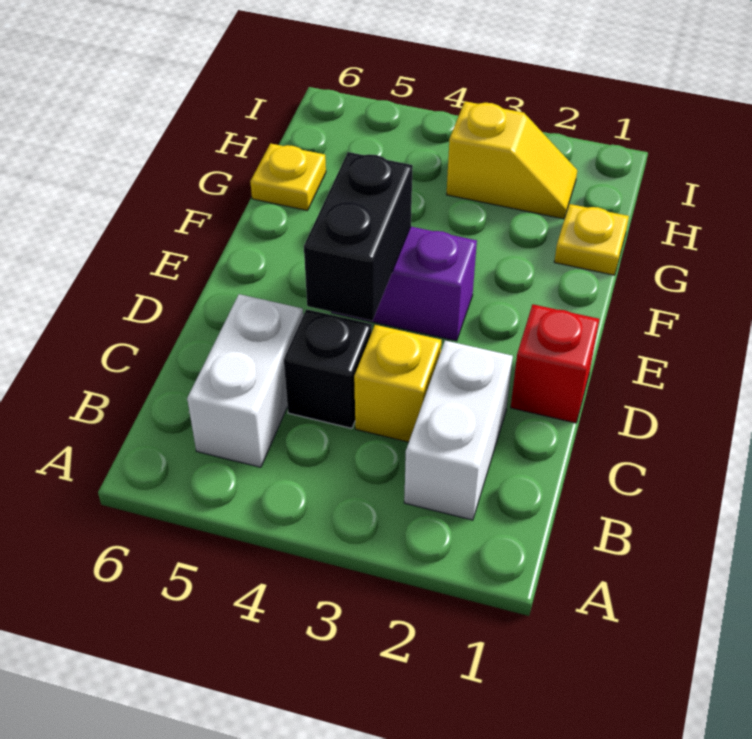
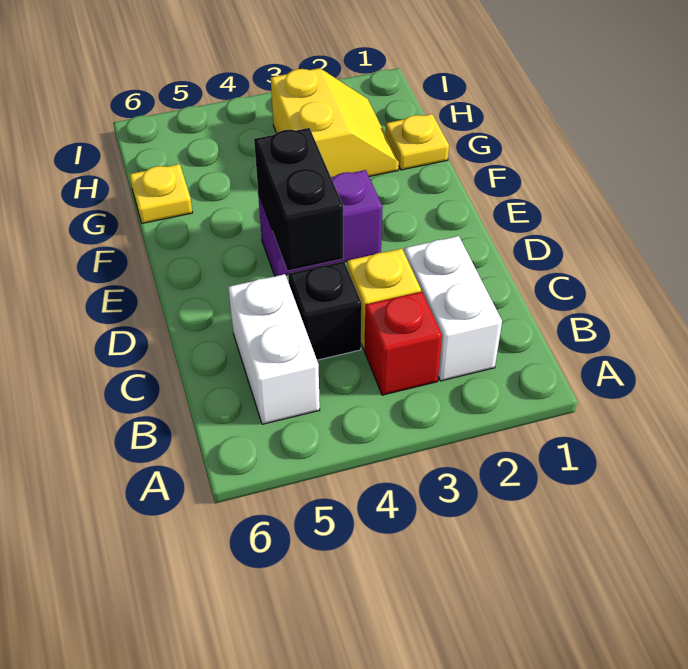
red 1x1 brick [511,304,599,423] -> red 1x1 brick moved to [364,292,442,395]
yellow 1x2 slope [446,101,577,219] -> yellow 2x2 slope [271,68,399,177]

